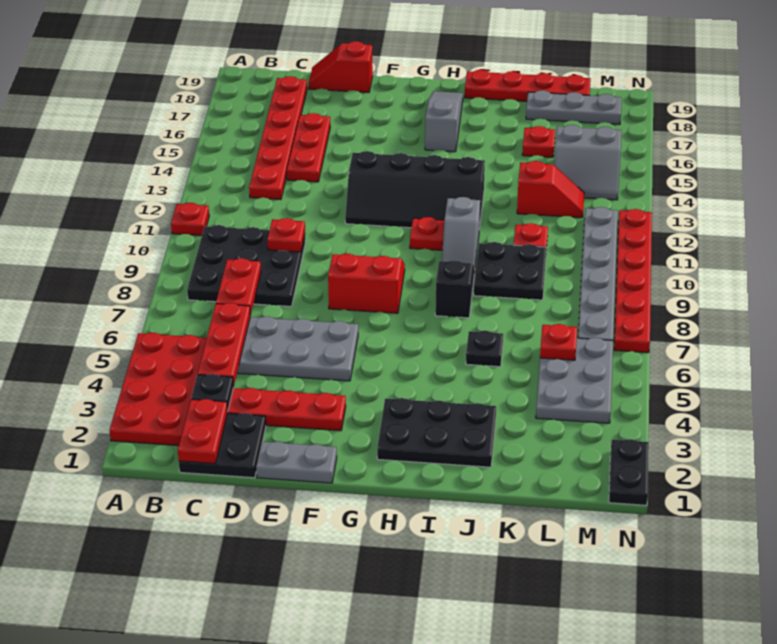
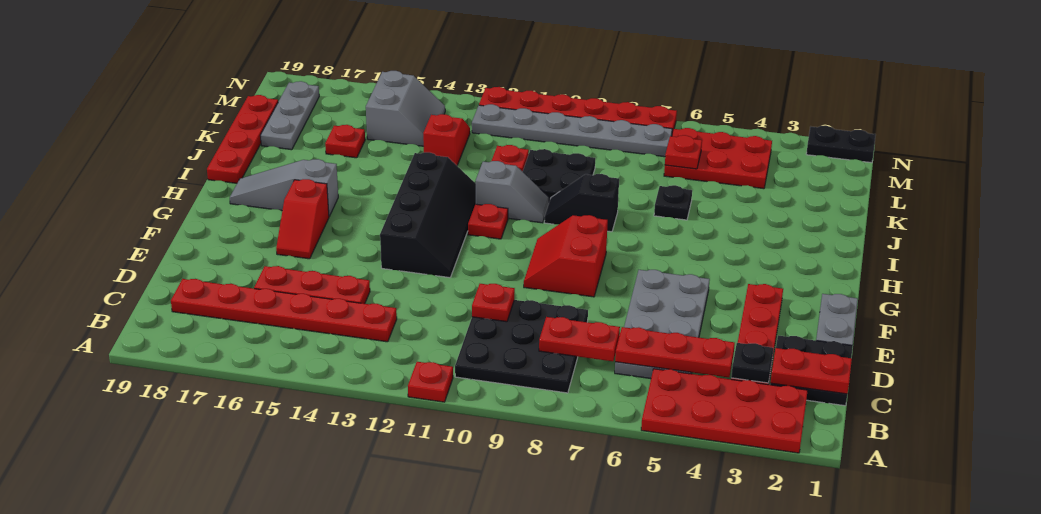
red 1x2 slope [309,41,373,93] -> red 1x2 slope moved to [276,179,329,259]
black 2x3 plate [377,398,496,467] -> none
grey 2x3 plate [536,338,613,423] -> red 2x3 plate [664,128,772,189]

